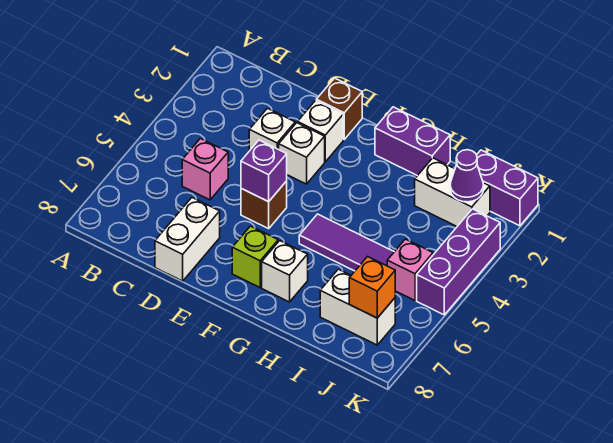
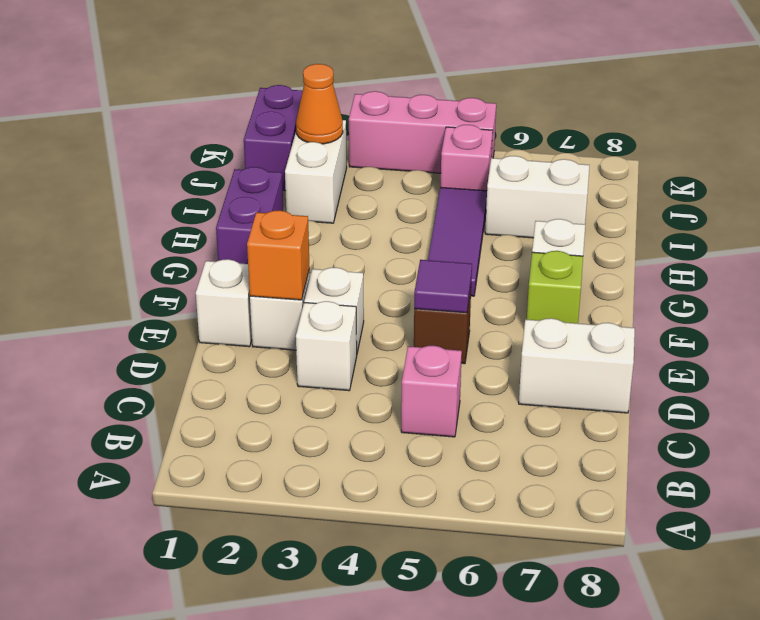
brown 1x1 brick [316,78,362,139] -> white 1x1 brick [196,259,252,347]
purple 1x1 brick [241,140,287,202] -> purple 1x1 tile [414,260,472,313]
white 1x2 brick [320,269,395,345] -> white 1x2 brick turned to [485,156,589,238]
purple 1x1 cone [450,150,483,202] -> orange 1x1 cone [296,64,343,144]
orange 1x1 brick [349,257,395,318] -> orange 1x1 brick moved to [247,210,310,300]
purple 1x3 brick [417,209,500,315] -> pink 1x3 brick [349,91,496,173]

